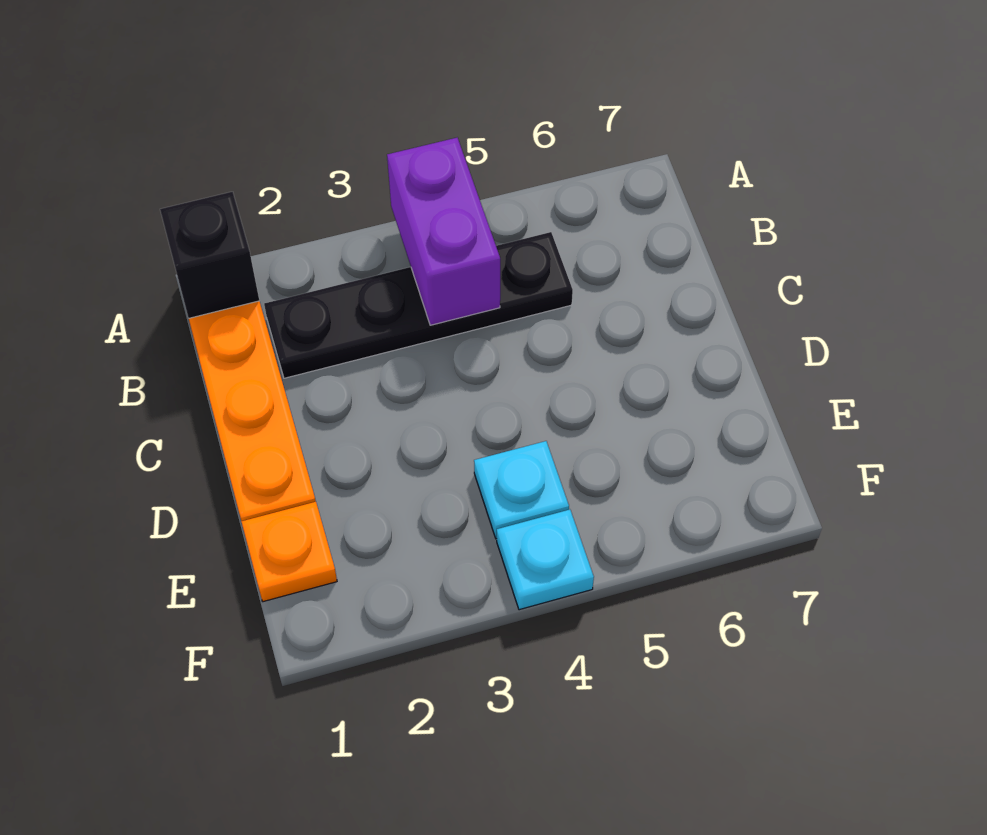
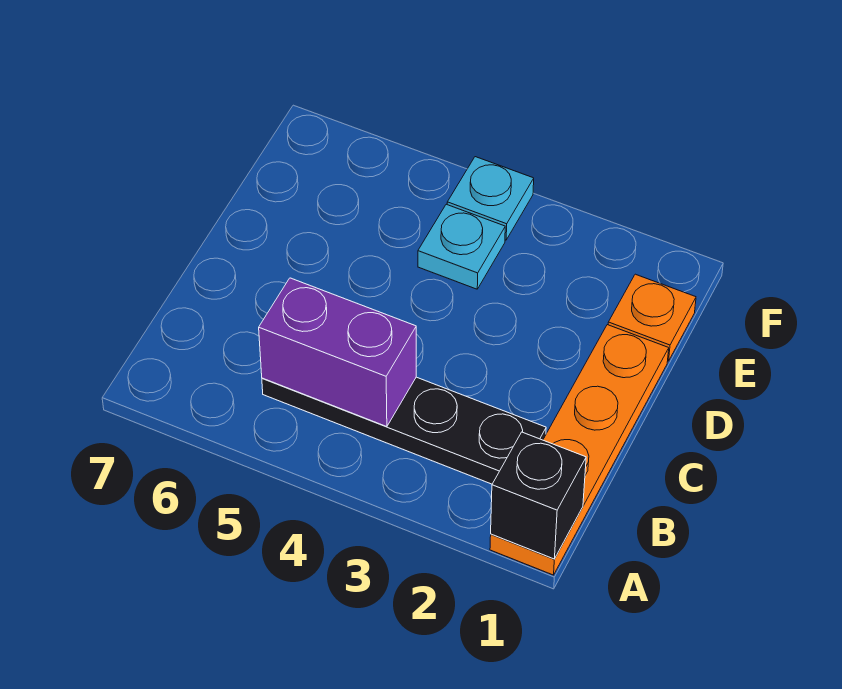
purple 1x2 brick [387,138,500,325] -> purple 1x2 brick turned to [259,278,416,427]

